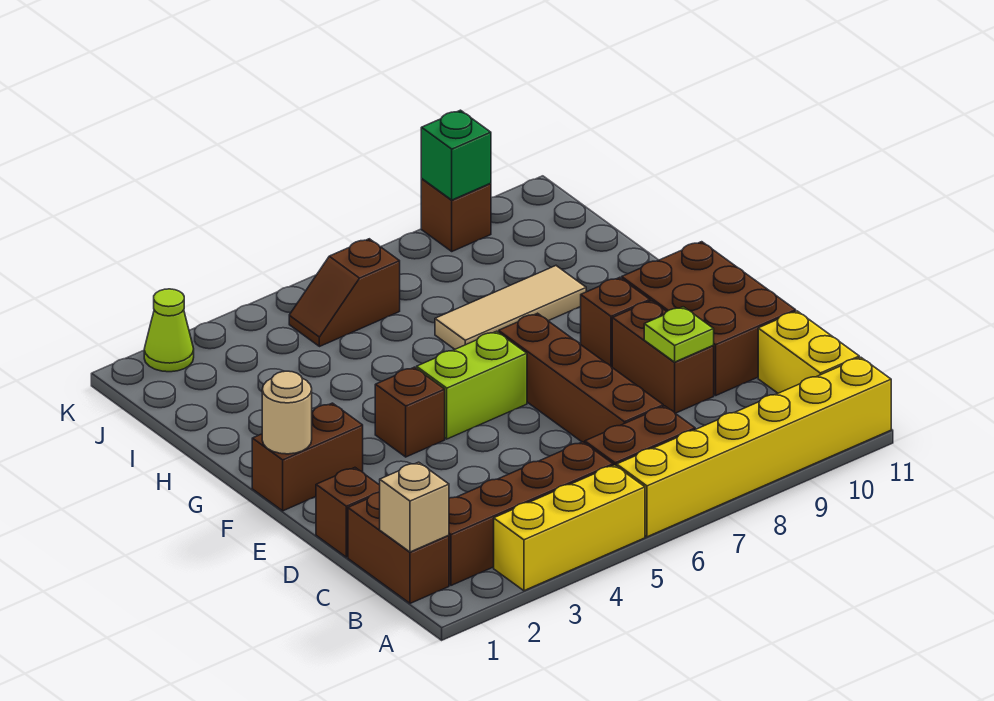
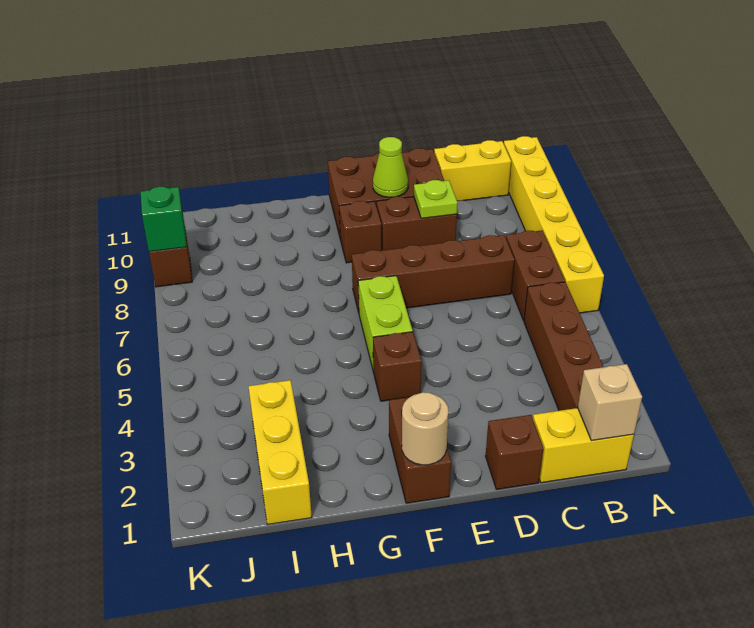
yellow 1x3 brick [494,465,645,591] -> yellow 1x3 brick moved to [249,380,312,524]
brown 1x2 brick [348,492,449,603] -> yellow 1x2 brick [533,408,634,483]
tan 1x3 tile [435,266,586,349] -> none
brown 1x2 slope [289,239,400,347] -> none
lime 1x1 cone [144,289,194,372] -> lime 1x1 cone moved to [373,137,408,198]

